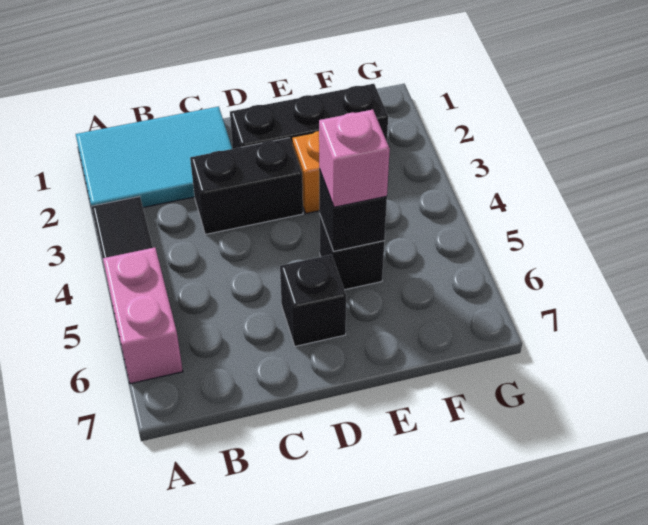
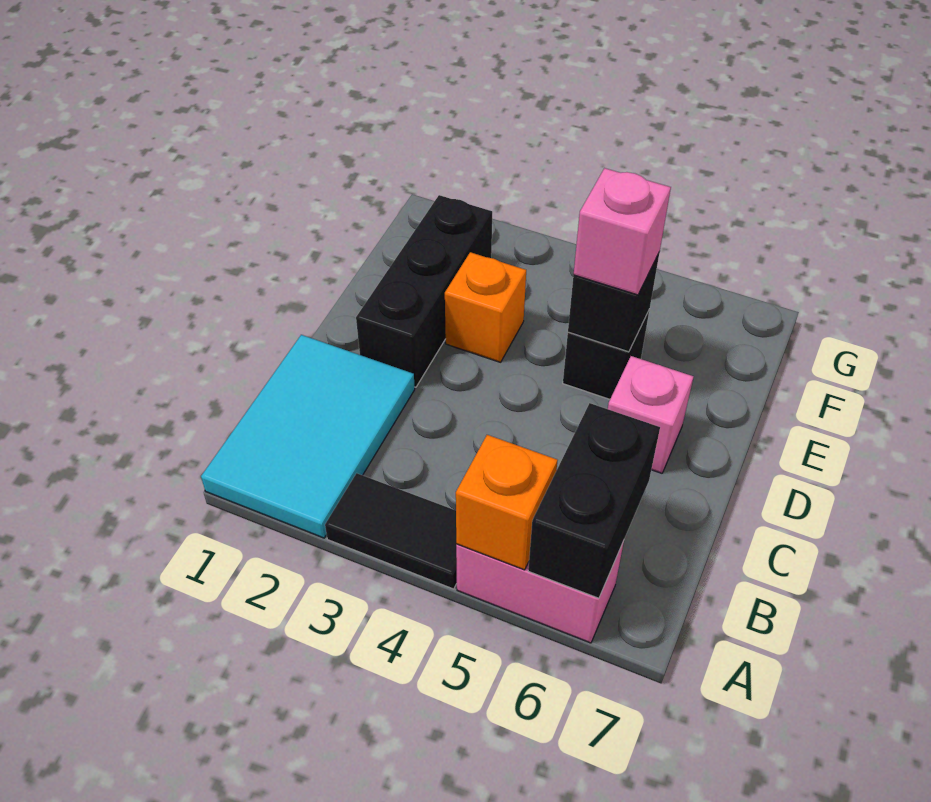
none -> orange 1x1 brick [456,435,557,570]
black 1x2 brick [190,138,303,235] -> black 1x2 brick moved to [528,403,660,598]
black 1x1 brick [280,255,346,346] -> pink 1x1 brick [608,356,694,473]

